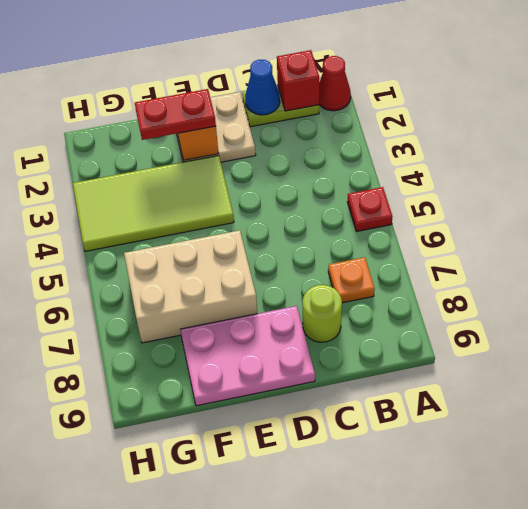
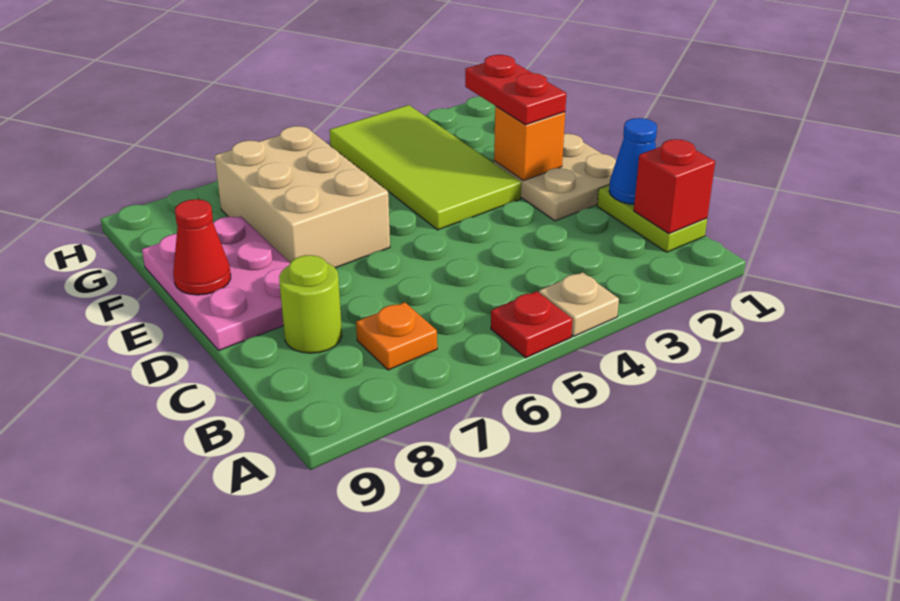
red 1x1 cone [319,56,351,111] -> red 1x1 cone moved to [173,199,231,295]
none -> tan 1x1 plate [539,272,619,336]

